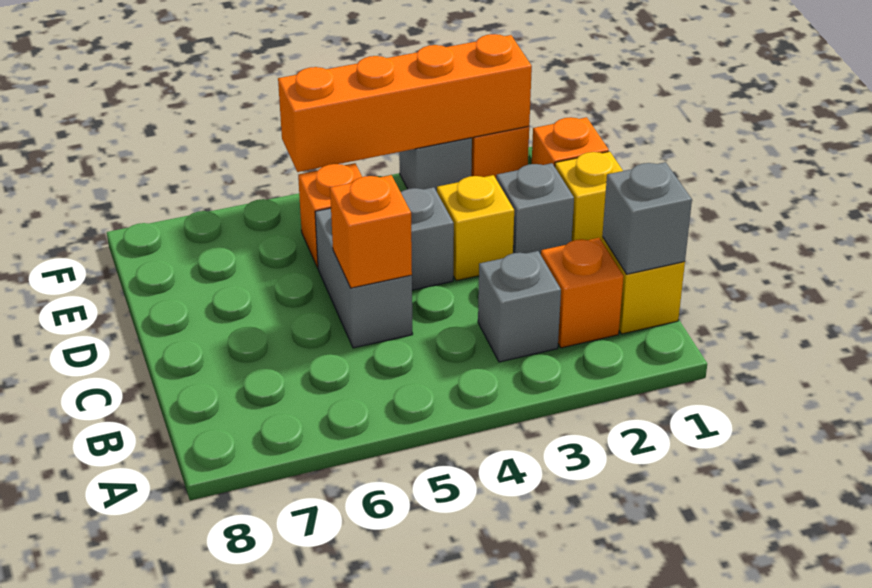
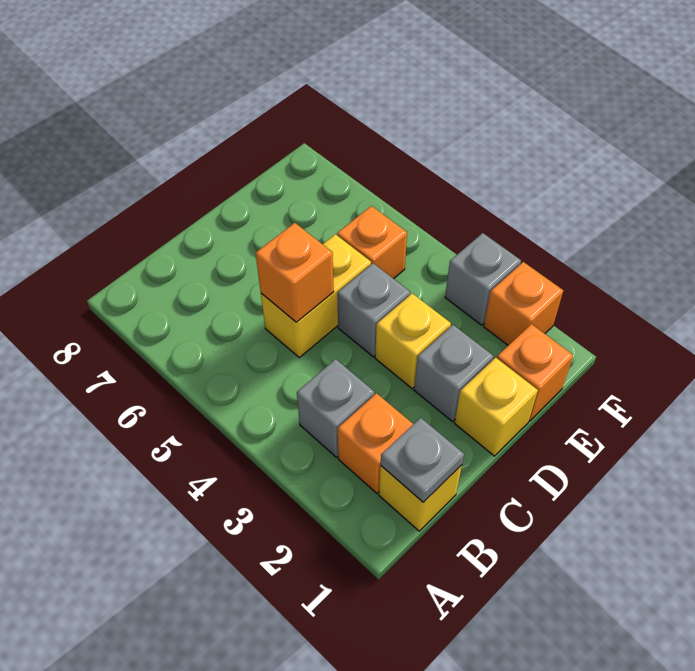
grey 1x1 brick [602,162,692,274] -> grey 1x1 plate [381,418,464,502]
grey 1x2 brick [315,208,413,348] -> yellow 1x2 brick [261,234,371,358]
orange 1x4 brick [278,34,532,172] -> none

